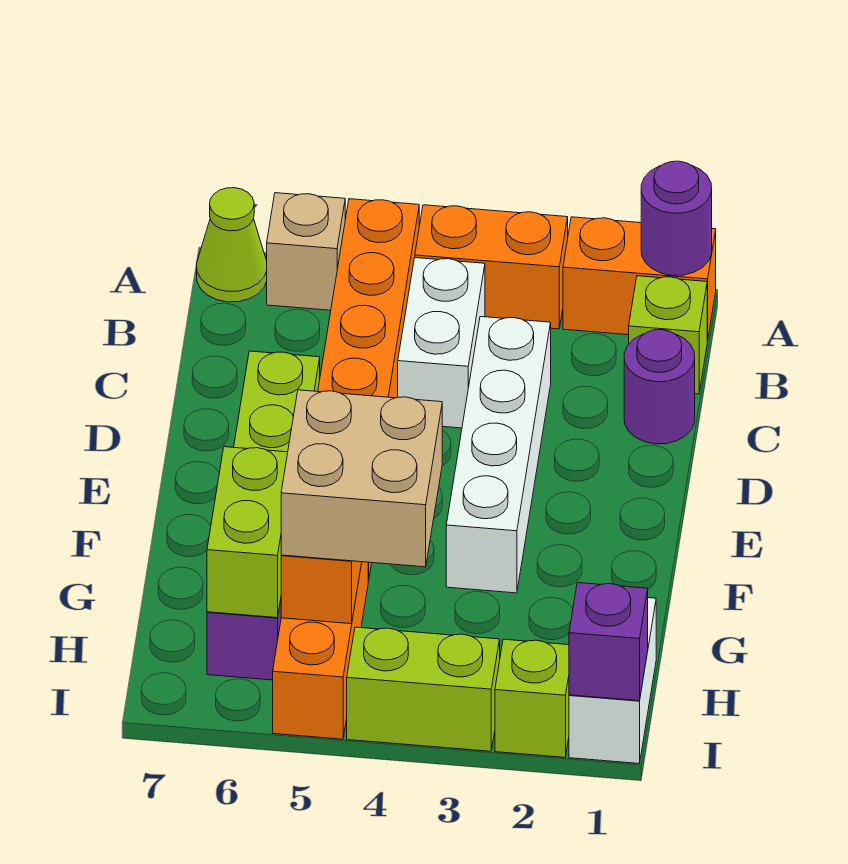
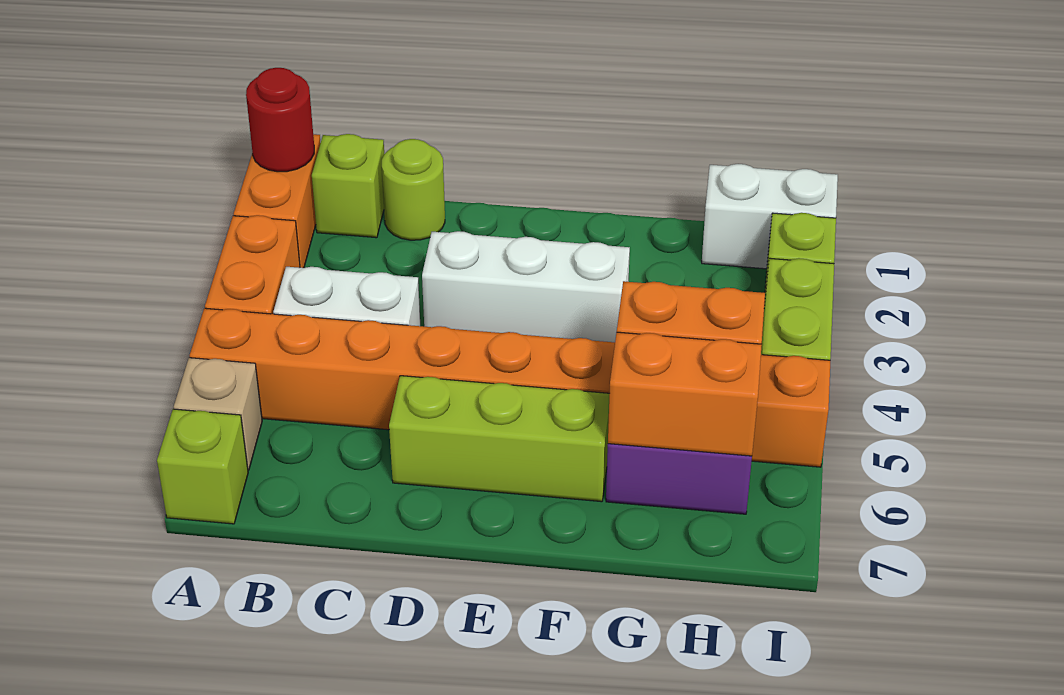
purple 1x1 round brick [641,161,712,276] -> red 1x1 round brick [246,68,314,172]
lime 1x1 cone [197,188,267,302] -> lime 1x1 brick [157,409,248,524]
purple 1x1 round brick [624,330,695,444] -> lime 1x1 round brick [382,139,445,240]
white 1x4 brick [446,317,551,593] -> white 1x3 brick [422,231,630,342]
tan 2x2 brick [281,390,442,567] -> none
lime 1x2 brick [207,447,288,618] -> orange 1x2 brick [608,332,762,456]
purple 1x1 brick [569,583,648,701] -> none

